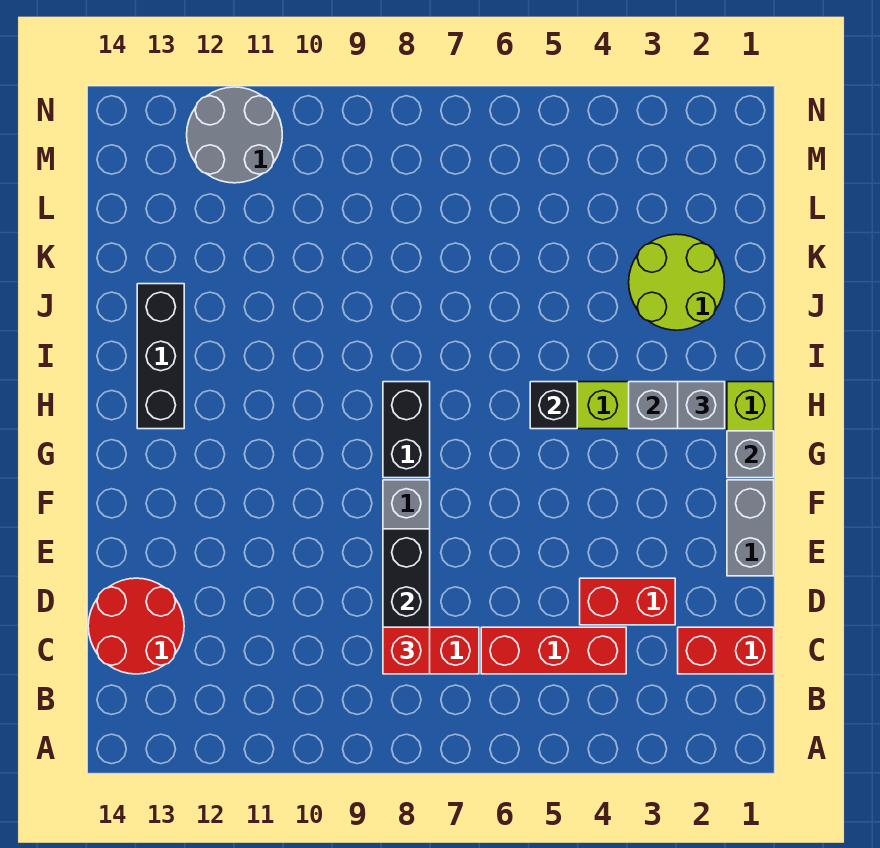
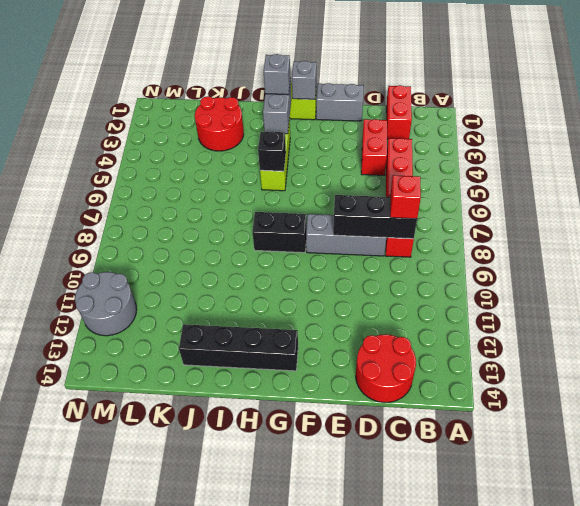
black 1x3 brick [137,284,184,429] -> black 1x4 brick [179,324,298,371]
lime 2x2 round brick [629,234,725,330] -> red 2x2 round brick [195,96,244,151]

